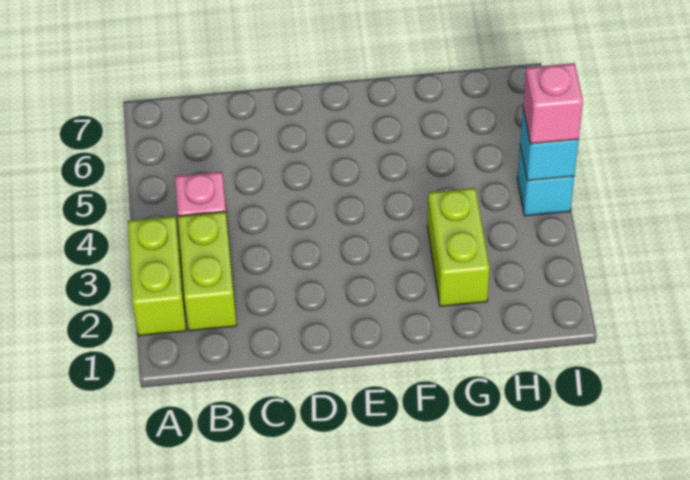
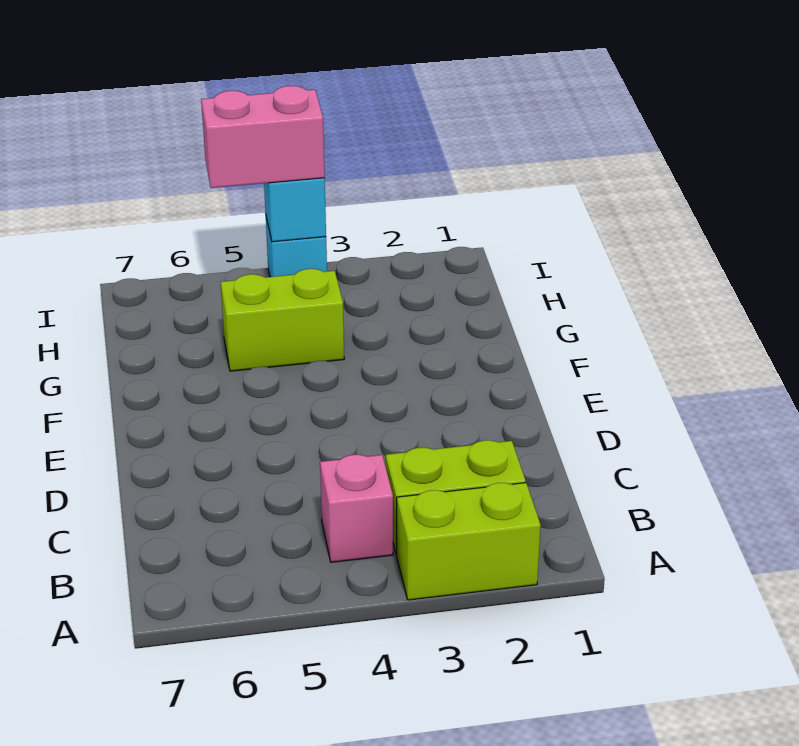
lime 1x2 brick [427,188,490,306] -> lime 1x2 brick moved to [221,269,344,371]
pink 1x1 brick [523,63,583,144] -> pink 1x2 brick [201,86,325,188]

